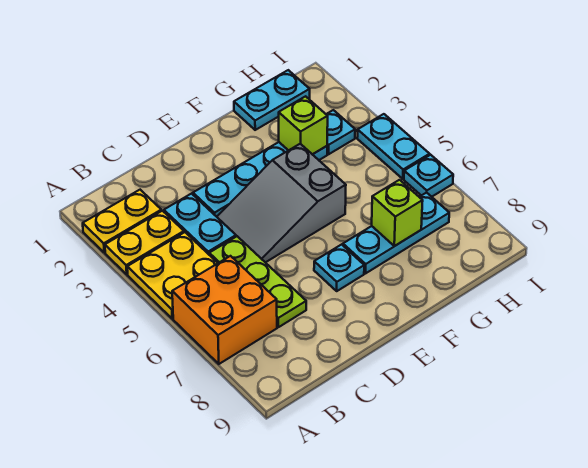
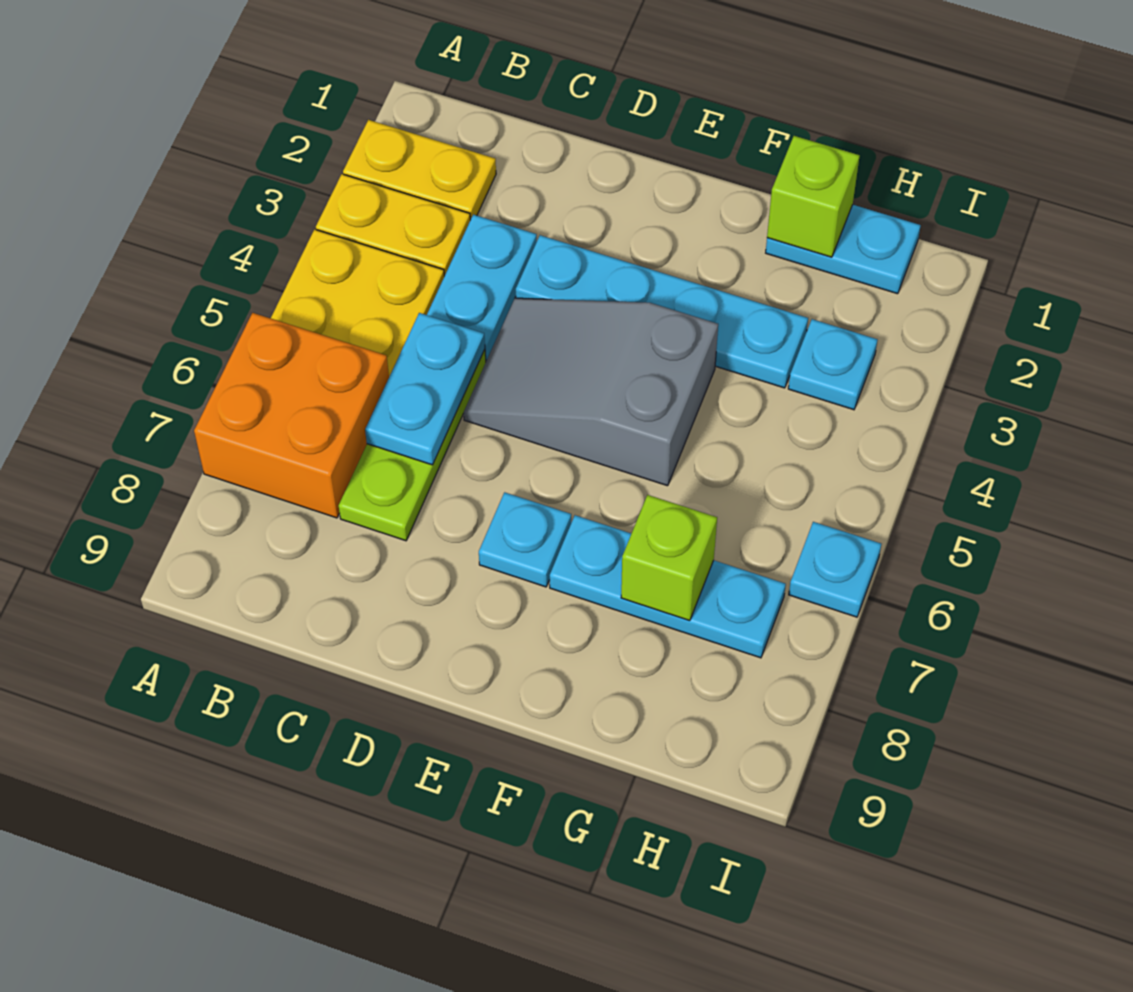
lime 1x1 brick [279,96,328,154] -> lime 1x1 brick moved to [767,136,860,257]
cyan 1x2 plate [357,114,430,179] -> cyan 1x2 plate moved to [365,313,485,465]

